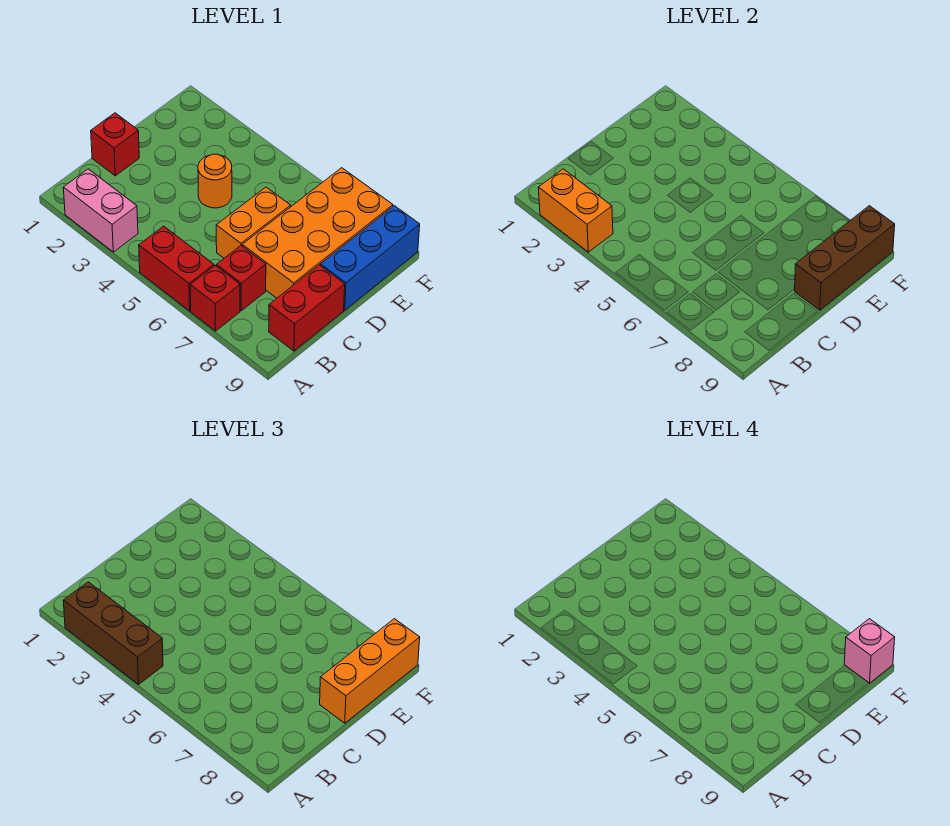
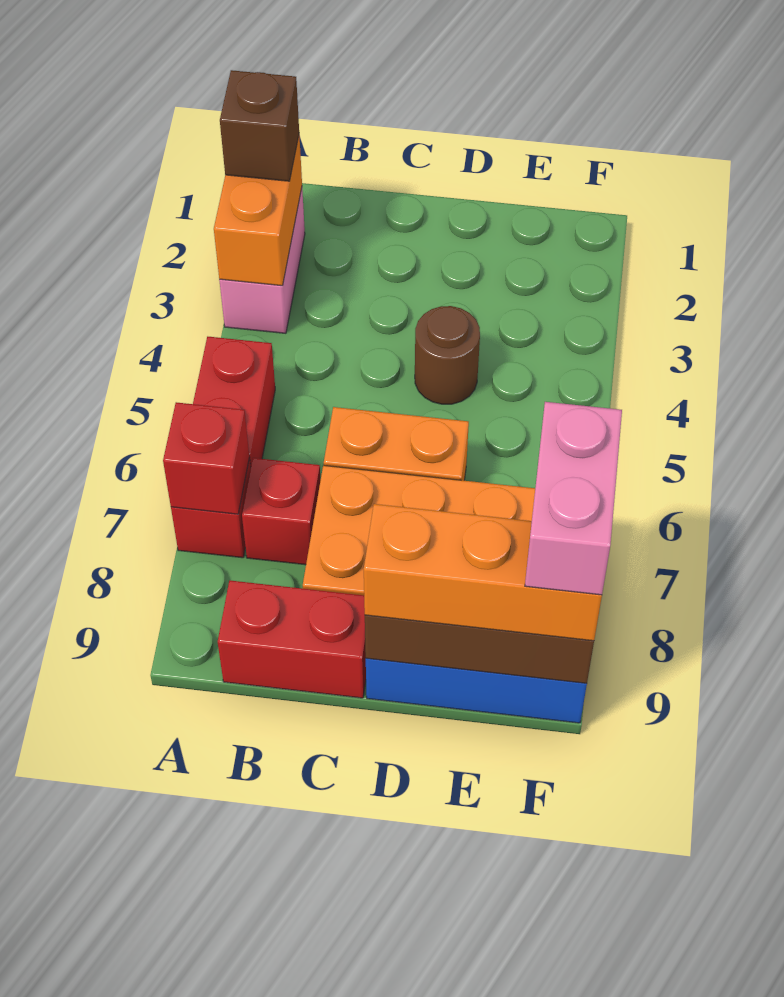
brown 1x3 brick [63,582,163,684] -> brown 1x1 brick [220,70,299,181]
red 1x1 brick [91,113,139,176] -> red 1x1 brick moved to [163,402,249,514]
orange 1x1 round brick [198,154,232,208] -> brown 1x1 round brick [415,306,480,404]
pink 1x1 brick [844,619,895,683] -> pink 1x2 brick [525,402,622,595]

